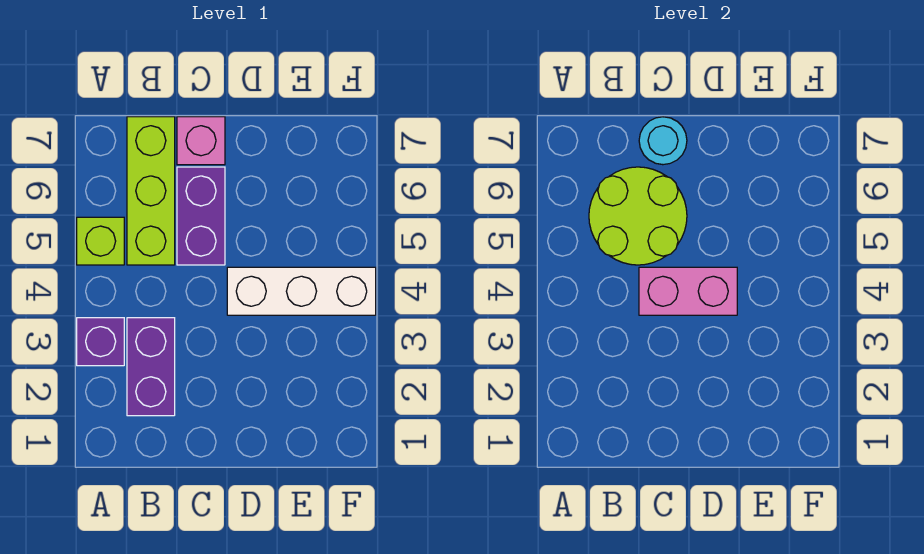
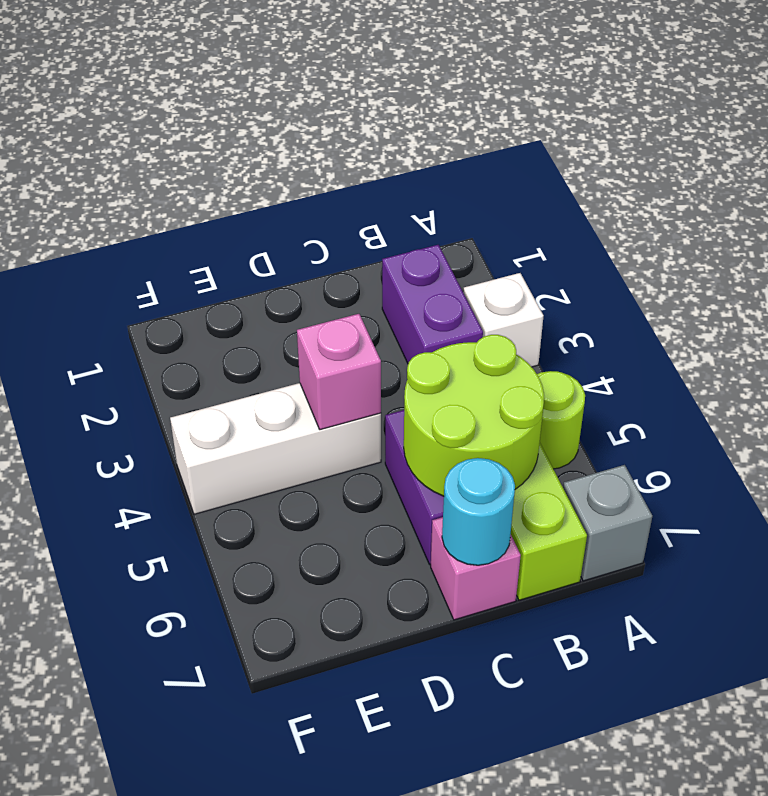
purple 1x1 brick [77,318,124,366] -> white 1x1 brick [464,273,543,367]
lime 1x1 brick [77,217,124,265] -> lime 1x1 round brick [537,371,585,469]
none -> grey 1x1 brick [563,465,652,581]
pink 1x2 brick [639,267,737,315] -> pink 1x1 brick [297,314,381,430]

